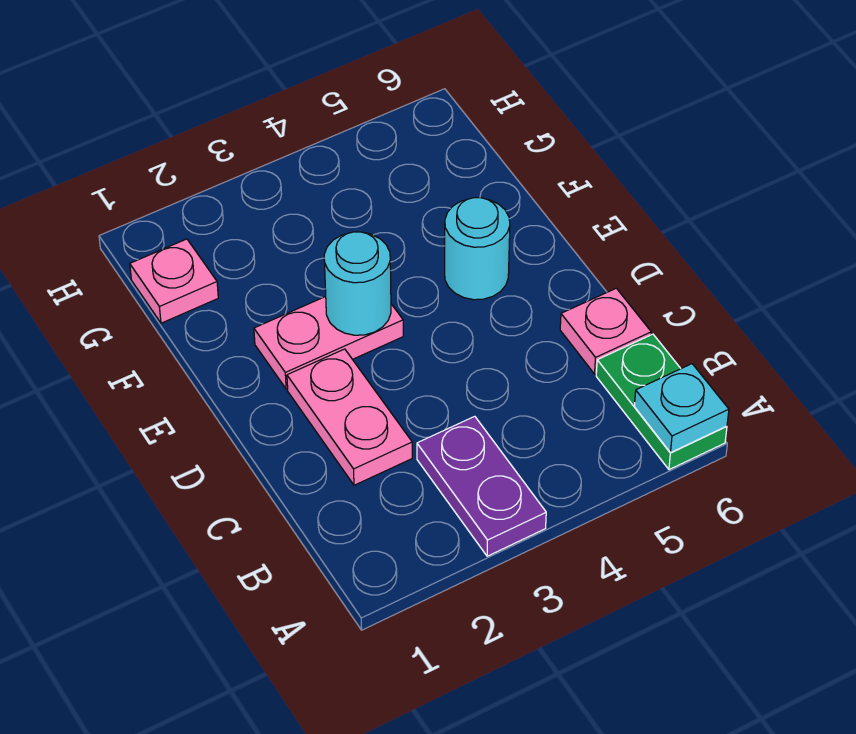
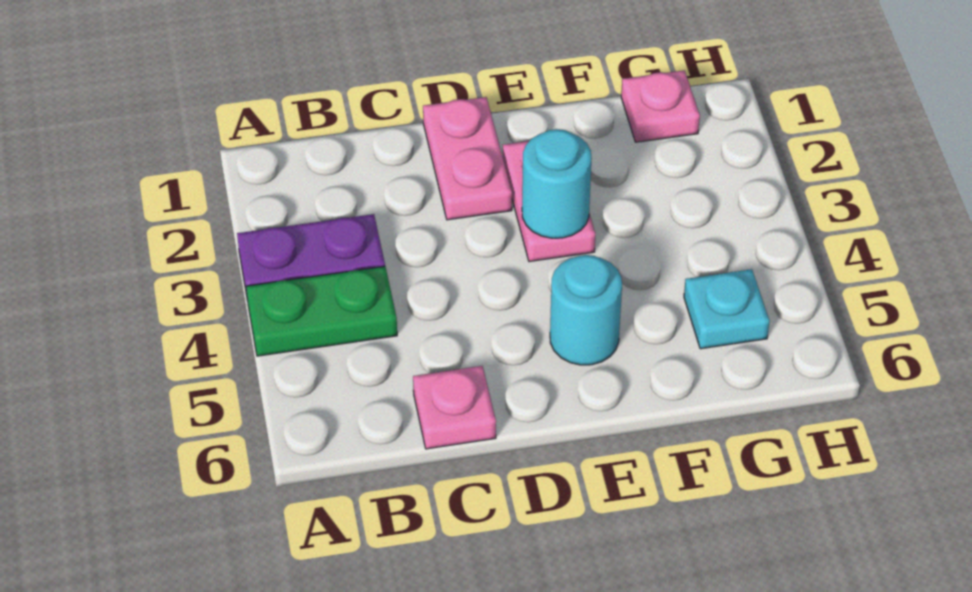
green 1x2 plate [596,334,727,470] -> green 1x2 plate moved to [246,266,397,356]
cyan 1x1 plate [634,364,729,452] -> cyan 1x1 plate moved to [684,269,770,349]
pink 1x2 plate [287,349,412,485] -> pink 1x2 plate turned to [423,97,512,220]

